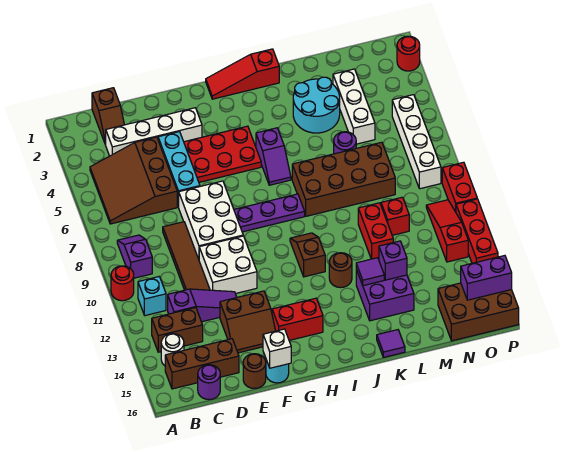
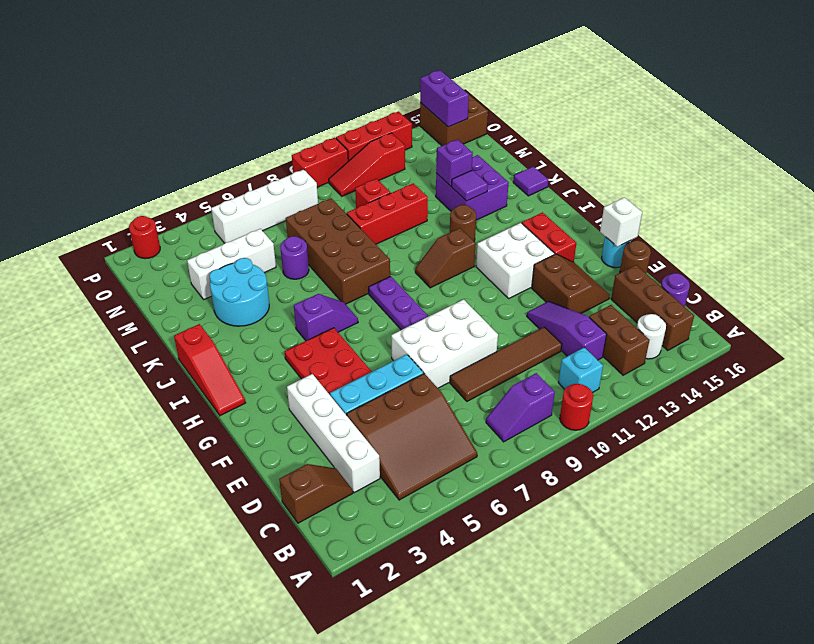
white 2x2 brick [199,236,257,294] -> white 2x2 brick moved to [476,223,554,298]
red 1x2 brick [358,203,393,259] -> red 1x3 brick [347,183,428,244]
brown 2x3 brick [438,283,519,341] -> brown 2x2 brick [420,95,488,146]

